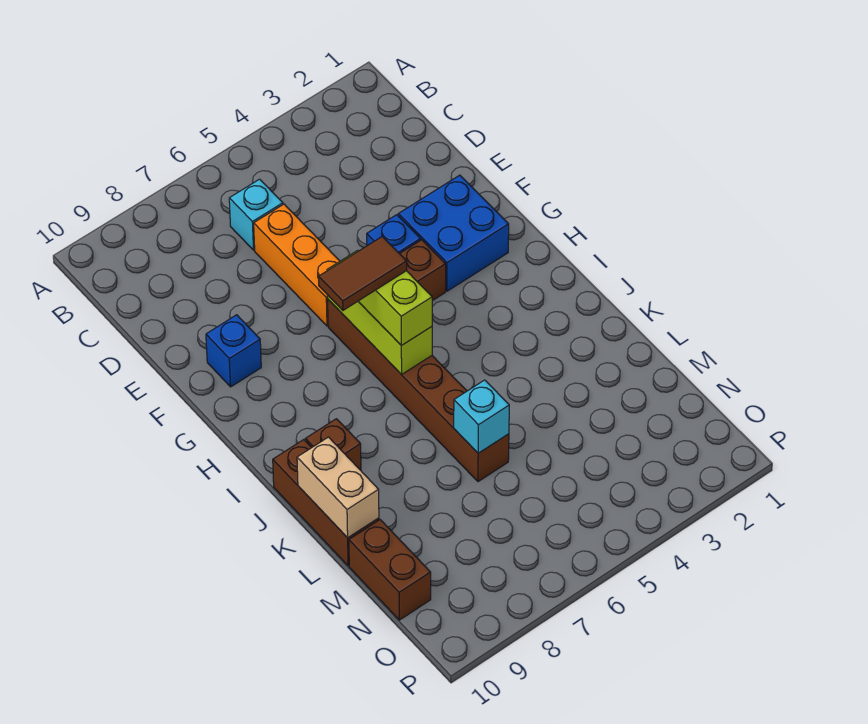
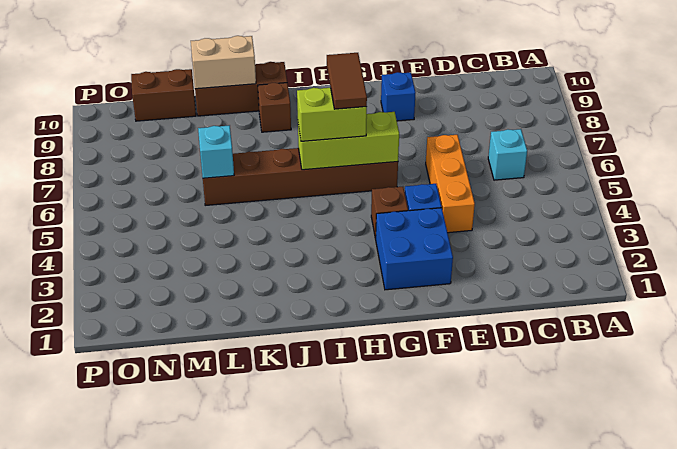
orange 1x3 brick [254,204,340,326] -> orange 1x3 brick turned to [426,135,475,233]

